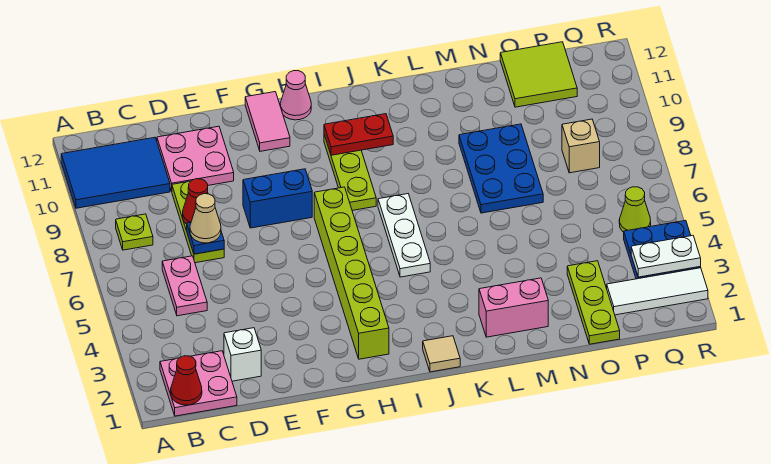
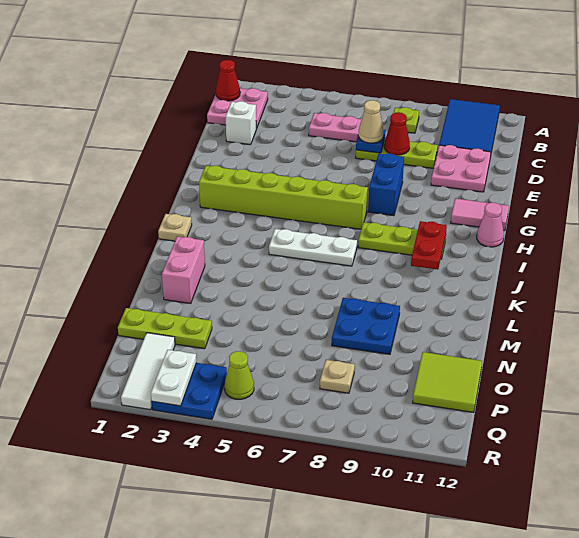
tan 1x1 tile [423,336,460,372] -> tan 1x1 plate [158,214,192,241]
blue 2x3 plate [459,124,543,213] -> blue 2x2 plate [332,298,400,354]
tan 1x1 brick [562,119,600,173] -> tan 1x1 plate [320,360,355,393]

